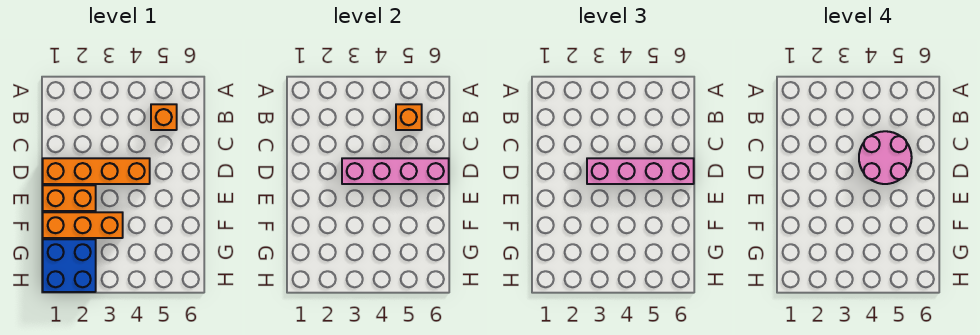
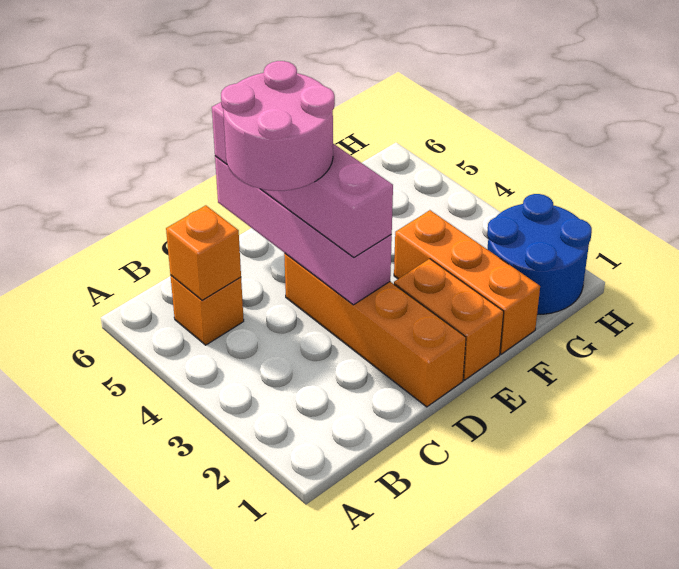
blue 2x2 brick [43,239,96,292] -> blue 2x2 round brick [487,194,592,314]

